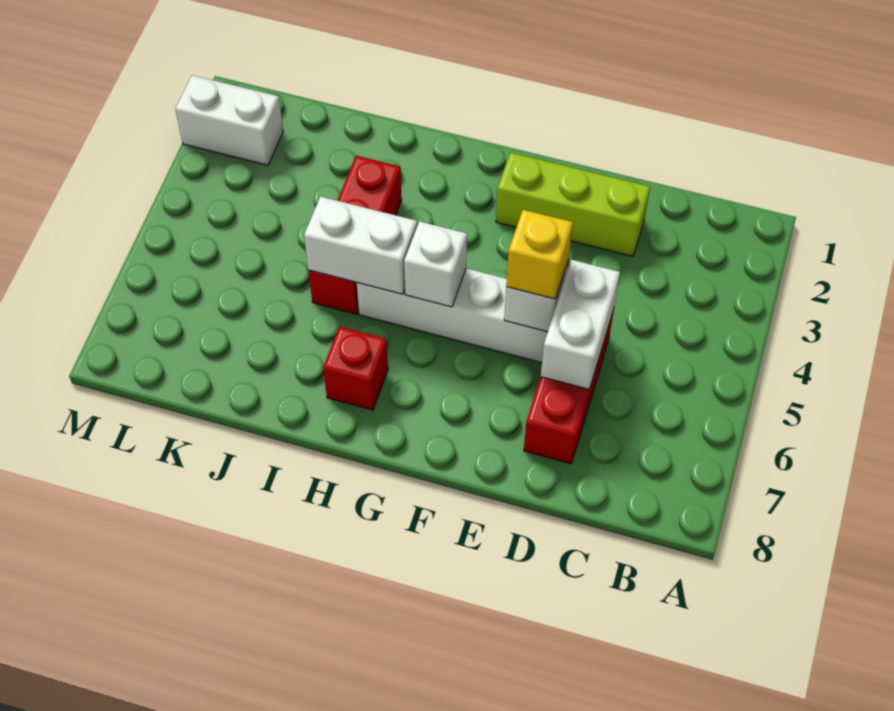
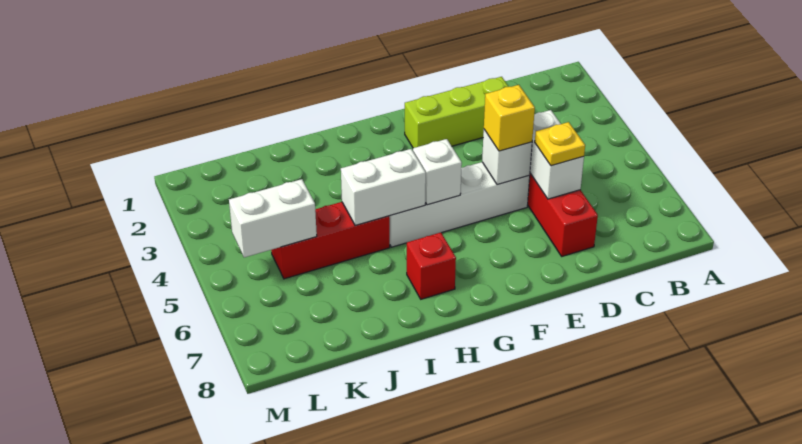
none -> yellow 1x1 plate [535,122,585,166]
red 1x3 brick [308,156,402,314] -> red 1x3 brick turned to [271,202,390,279]
white 1x2 brick [175,75,283,165] -> white 1x2 brick moved to [229,179,317,257]

